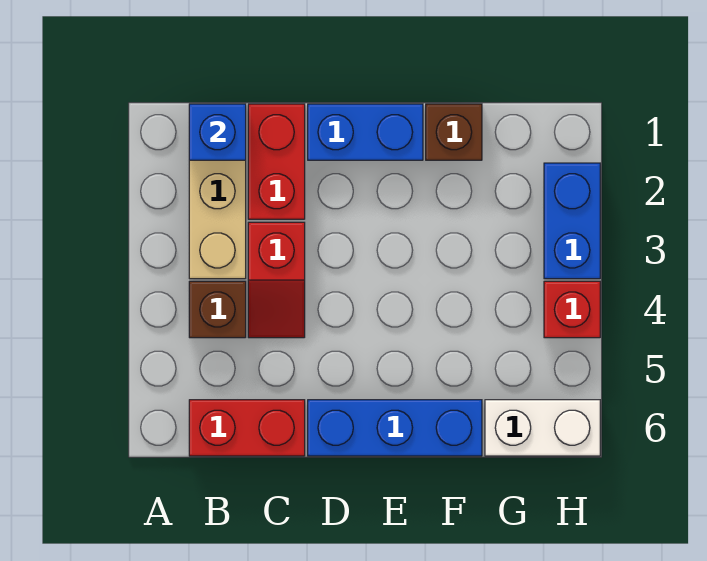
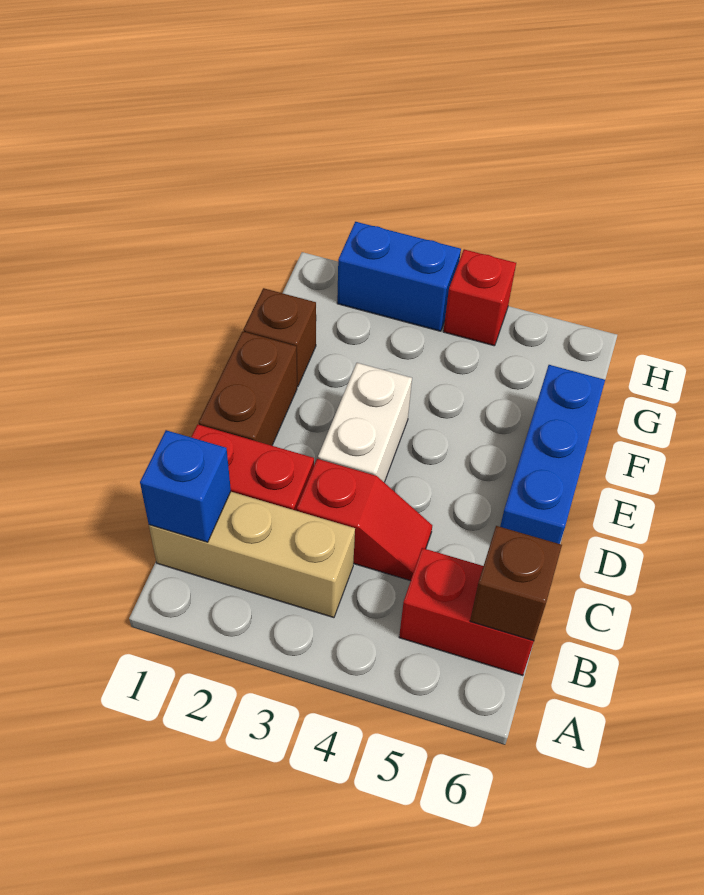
brown 1x1 brick [189,281,246,338] -> brown 1x1 brick moved to [470,526,562,641]
red 1x2 brick [189,400,305,456] -> red 1x2 brick turned to [399,548,534,676]
blue 1x2 brick [308,104,423,160] -> brown 1x2 brick [199,331,297,446]
white 1x2 brick [485,400,600,456] -> white 1x2 brick moved to [318,363,412,482]

